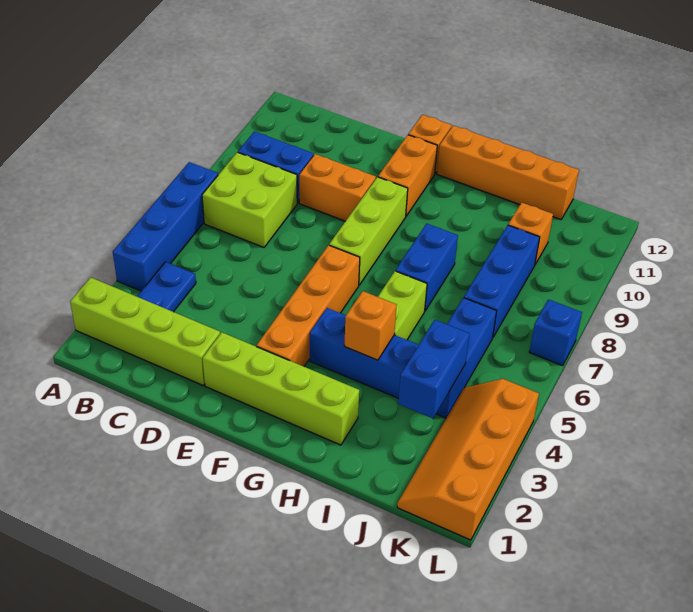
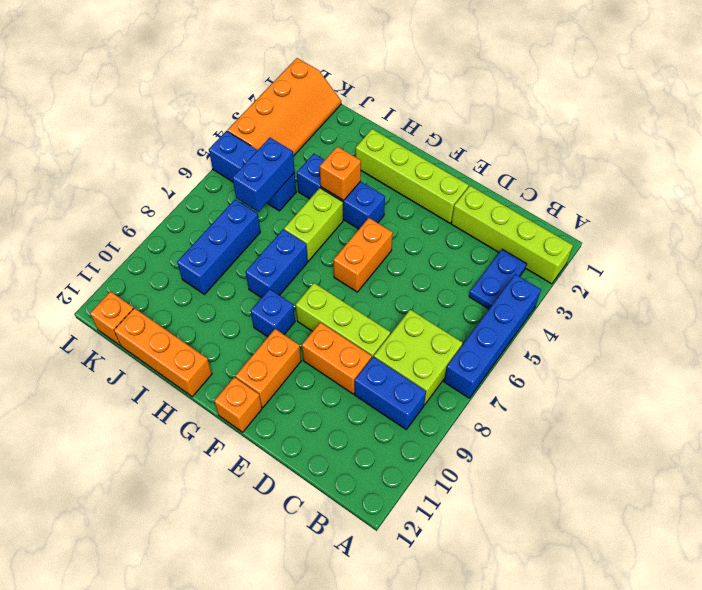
orange 1x4 brick [257,245,360,366] -> orange 1x2 brick [334,218,393,292]
lime 1x3 brick [329,177,408,285] -> lime 1x3 brick turned to [296,283,390,357]
orange 1x4 brick [437,125,579,219] -> orange 1x3 brick [114,308,212,397]
blue 1x2 brick [398,320,470,418] -> blue 1x2 brick moved to [232,138,295,212]
blue 1x3 brick [436,298,497,418] -> blue 1x3 brick turned to [209,131,296,211]
orange 1x1 brick [508,203,553,264] -> orange 1x1 brick moved to [90,292,134,345]
blue 1x1 brick [529,300,582,366] -> blue 1x1 brick moved to [251,289,295,337]

